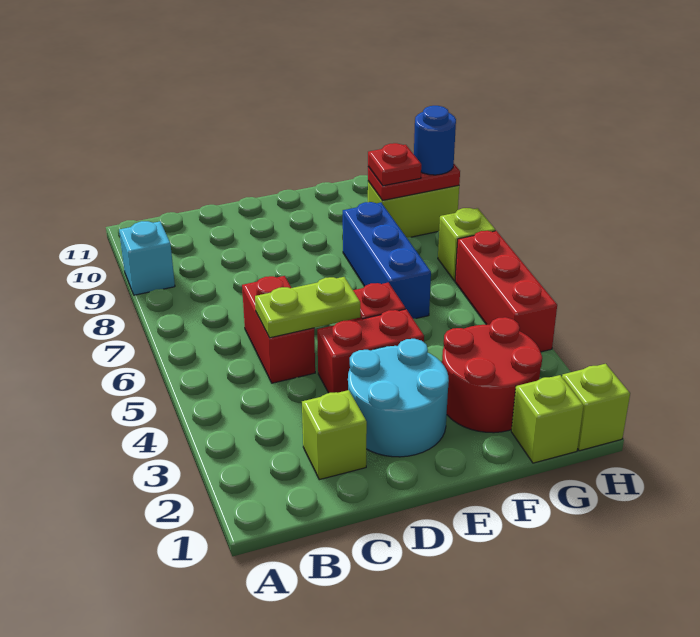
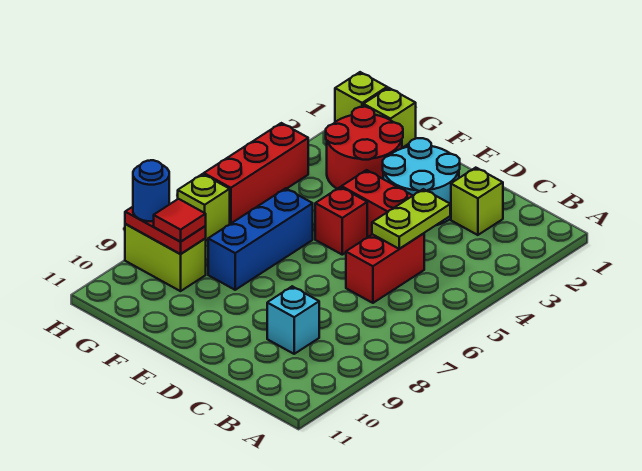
cyan 1x1 brick [119,221,175,295] -> cyan 1x1 brick moved to [267,286,319,354]
lime 1x2 plate [255,277,360,338] -> lime 1x2 plate turned to [372,189,450,249]
red 1x1 plate [368,143,421,186] -> red 1x1 tile [154,199,206,242]

